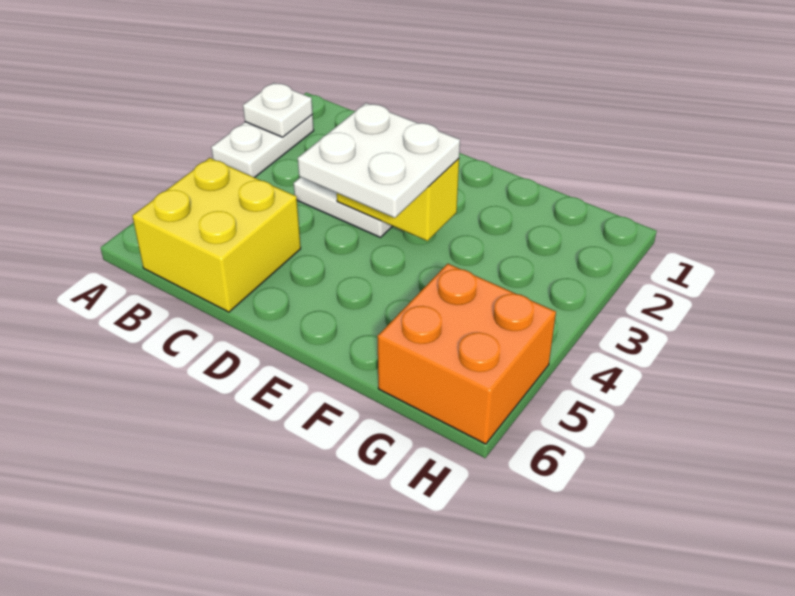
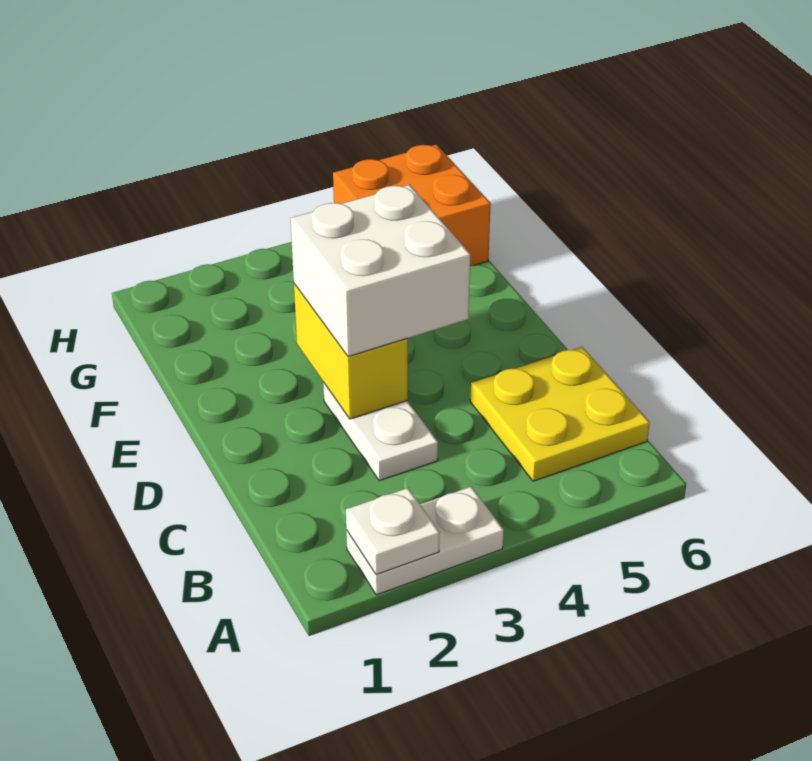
yellow 2x2 brick [132,158,301,312] -> yellow 2x2 plate [470,347,650,481]
white 2x2 plate [298,103,460,218] -> white 2x2 brick [290,185,470,357]

